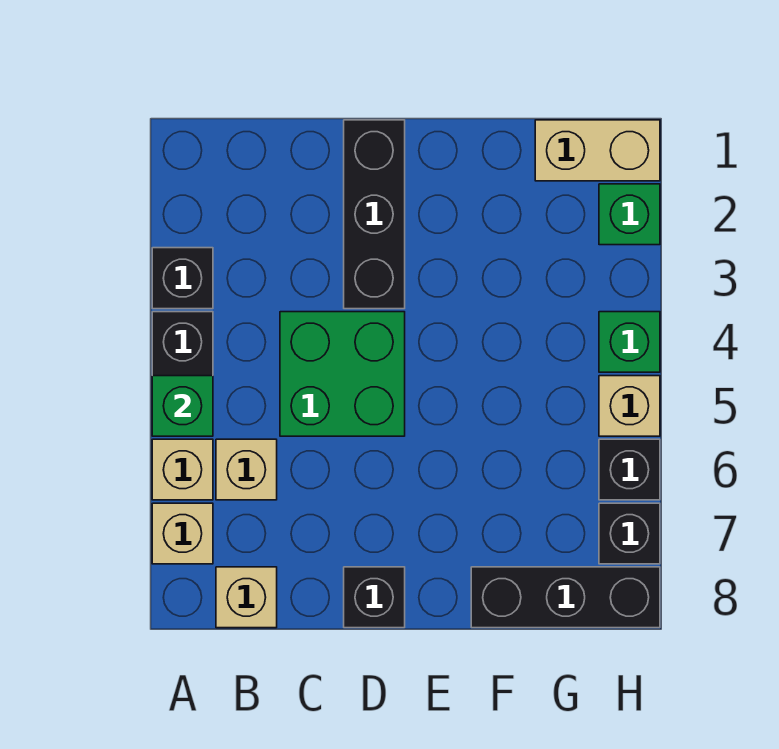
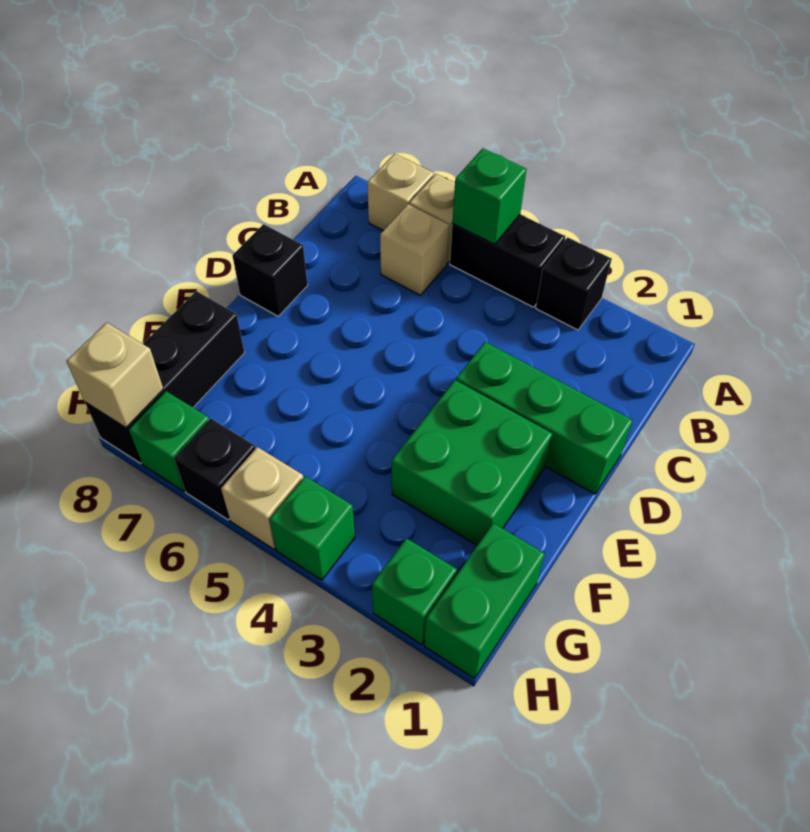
tan 1x1 brick [216,567,277,628] -> tan 1x1 brick moved to [66,322,163,428]
green 2x2 brick [280,312,405,436] -> green 2x2 brick moved to [392,380,552,545]
black 1x3 brick [344,120,405,309] -> green 1x3 brick [456,342,633,494]
tan 1x2 brick [535,120,660,181] -> green 1x2 brick [424,523,545,679]
black 1x1 brick [599,503,660,564] -> green 1x1 brick [129,391,209,491]

